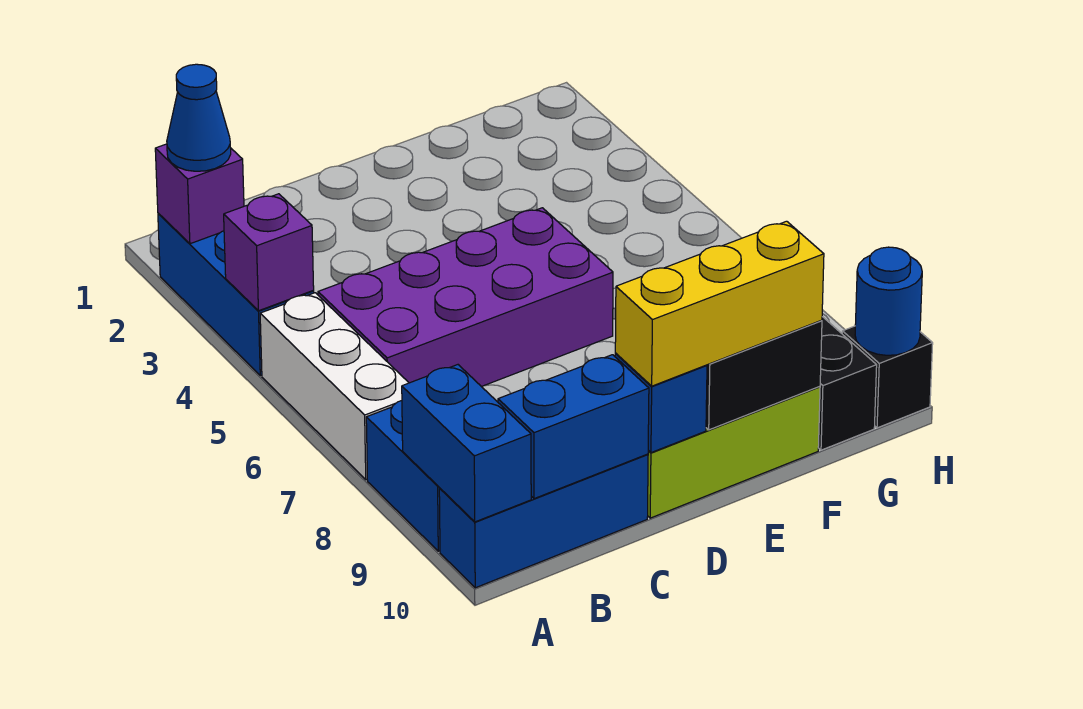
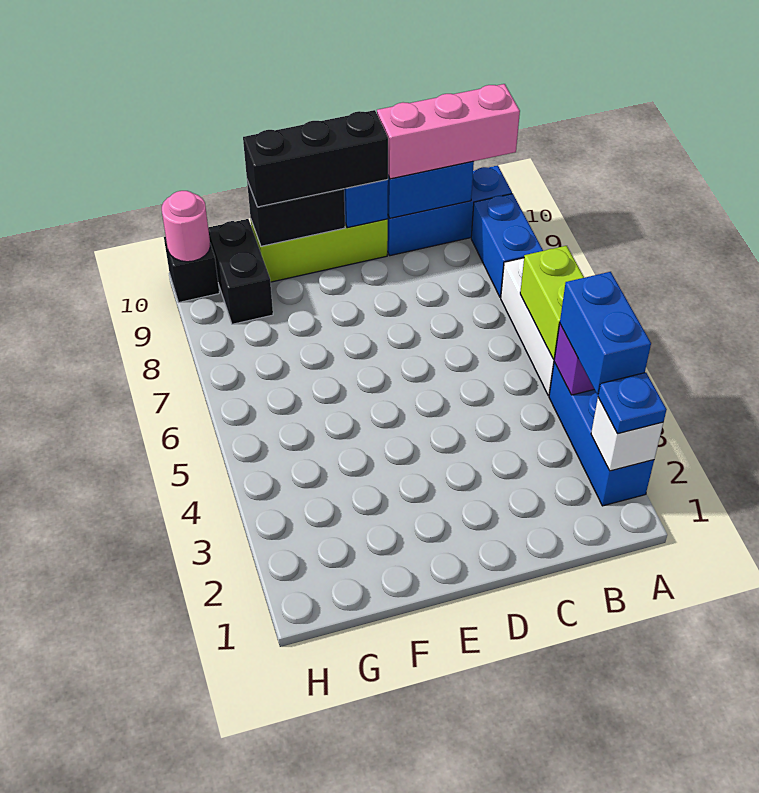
purple 1x1 brick [155,144,244,244] -> white 1x1 brick [591,398,663,471]
blue 1x1 cone [167,64,231,171] -> blue 1x1 plate [598,373,667,434]
none -> lime 1x2 brick [520,246,584,359]
blue 1x2 brick [402,365,531,522] -> blue 1x2 brick moved to [560,272,651,394]
none -> pink 1x3 brick [377,84,520,179]
purple 2x4 brick [318,208,613,387] -> none
yellow 1x3 brick [615,221,824,386] -> black 1x3 brick [243,110,388,207]
blue 1x1 round brick [855,247,922,355] -> pink 1x1 round brick [162,191,210,262]

